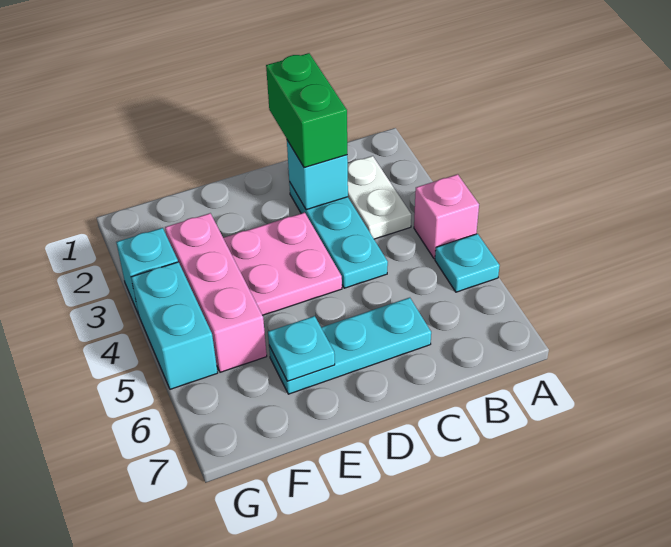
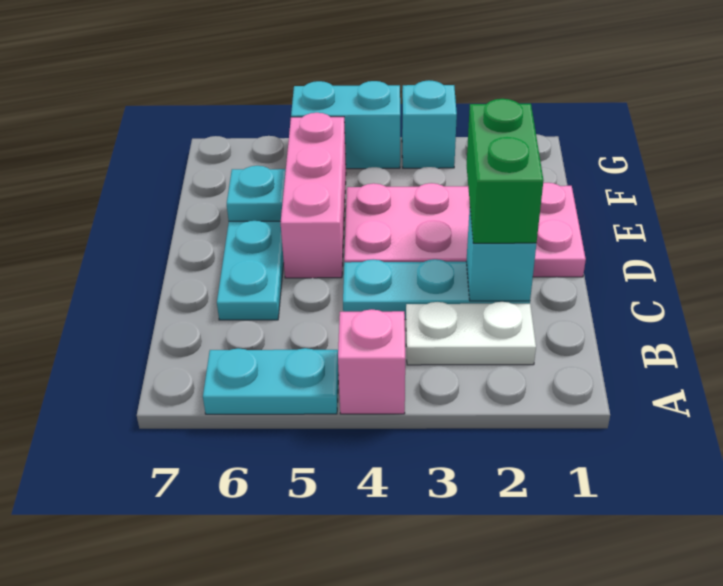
cyan 1x1 plate [435,234,500,292] -> cyan 1x2 plate [203,348,339,414]
green 1x2 brick [266,53,347,168] -> green 1x2 brick turned to [467,99,543,243]
pink 2x2 plate [223,212,342,315] -> pink 2x4 plate [344,183,586,277]
pink 1x3 brick [165,213,267,372] -> pink 1x3 brick turned to [281,113,346,278]

